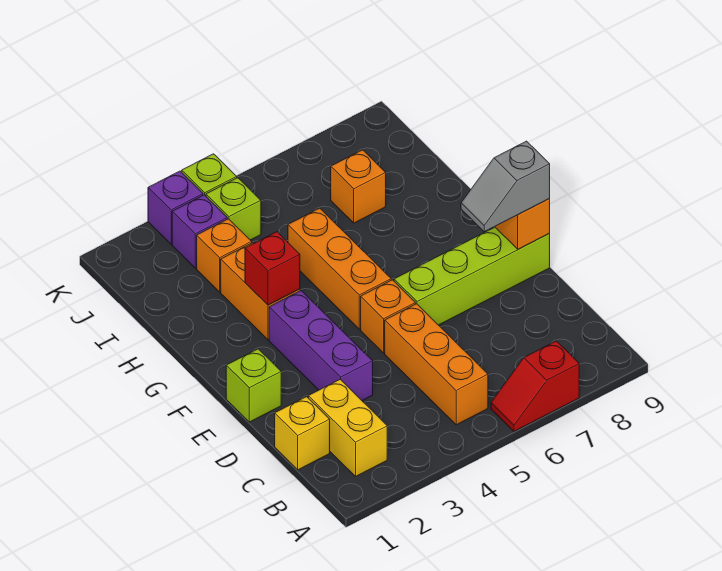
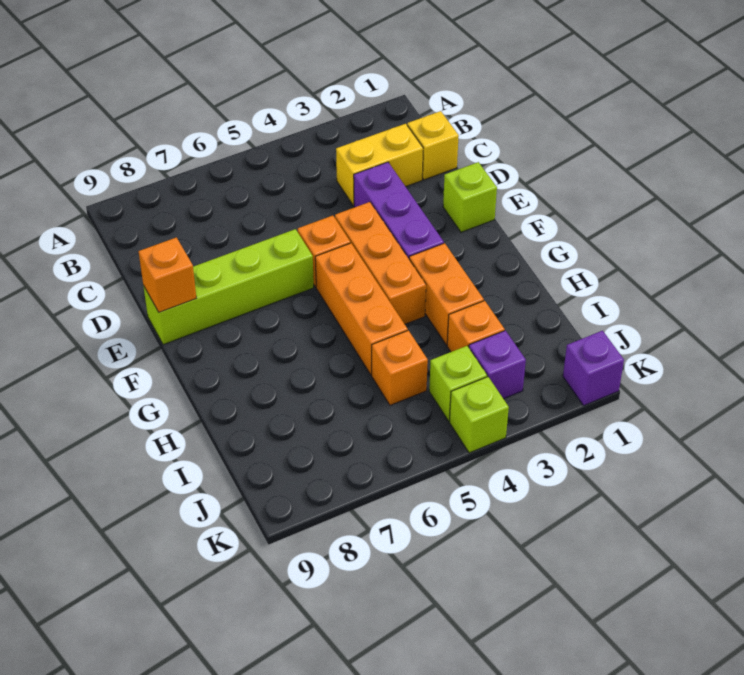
red 1x2 slope [491,341,579,431] -> none
yellow 1x2 brick [308,379,387,476] -> yellow 1x2 brick turned to [336,124,423,206]
orange 1x3 brick [385,304,488,425] -> orange 1x3 brick moved to [335,202,426,324]
grey 1x2 slope [461,141,550,232] -> none
red 1x1 brick [245,232,300,305] -> none
orange 1x1 brick [331,150,386,223] -> orange 1x1 brick moved to [372,330,428,405]
purple 1x1 brick [148,171,203,244] -> purple 1x1 brick moved to [563,331,624,405]

